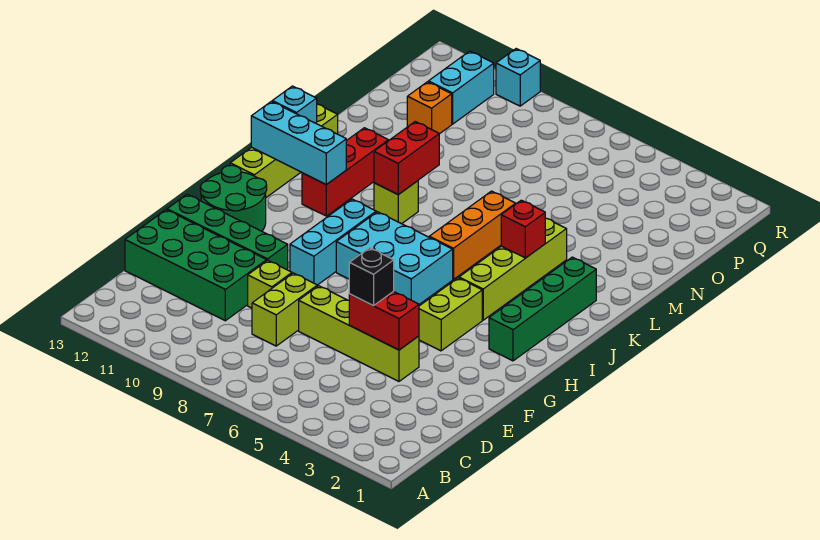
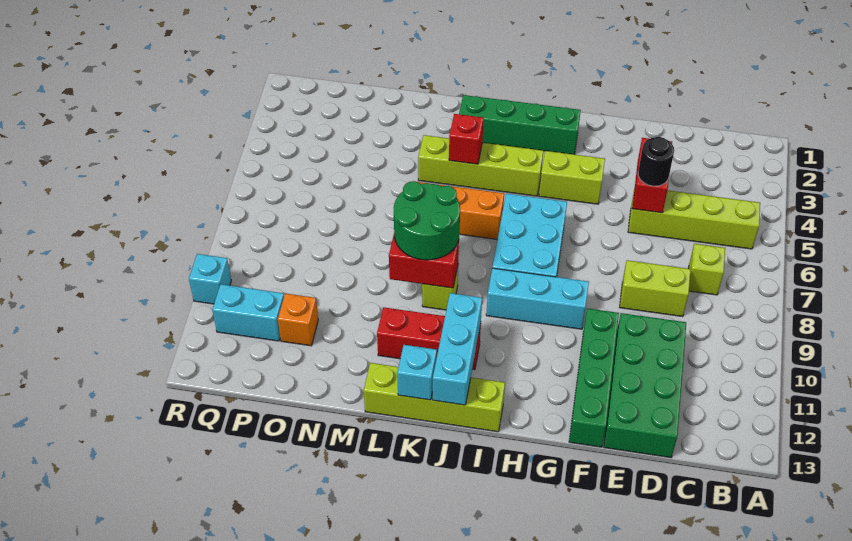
lime 1x4 brick [299,286,419,381] -> lime 1x4 brick turned to [628,188,760,249]
black 1x1 brick [349,248,394,306] -> black 1x1 round brick [638,137,674,186]
lime 1x1 brick [248,260,292,308] -> lime 1x1 brick moved to [688,244,725,295]
green 2x2 round brick [200,165,267,231] -> green 2x2 round brick moved to [394,181,460,260]

